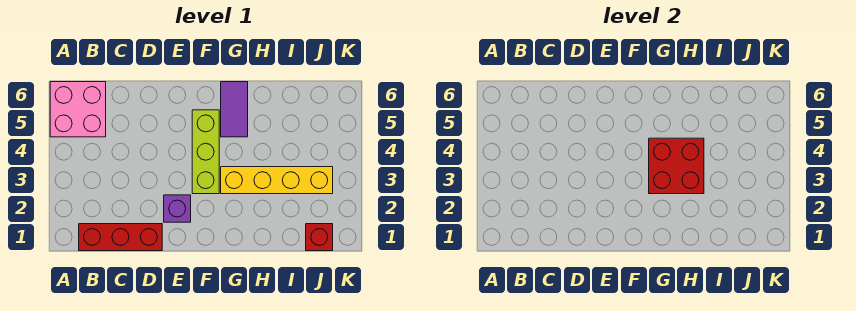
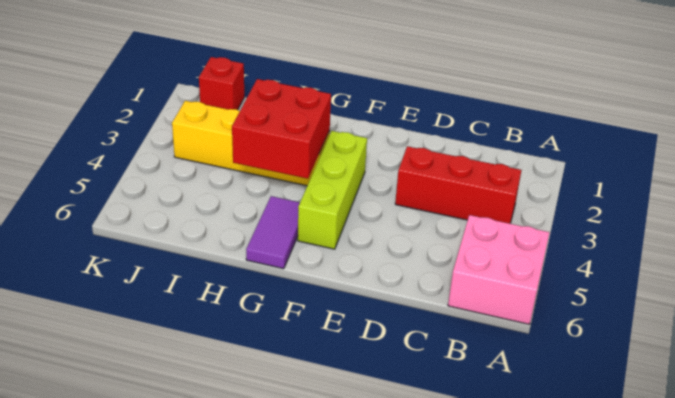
red 1x3 brick [79,224,162,251] -> red 1x3 brick moved to [395,146,521,224]
purple 1x1 brick [164,195,191,222] -> none

